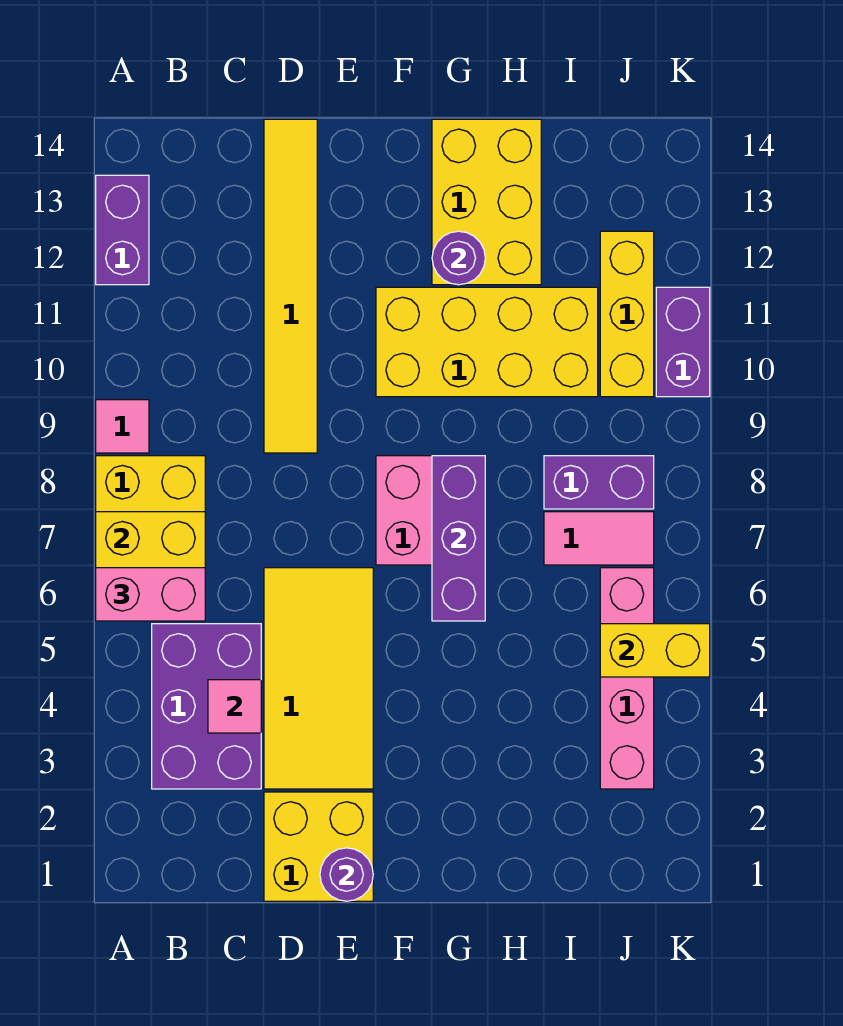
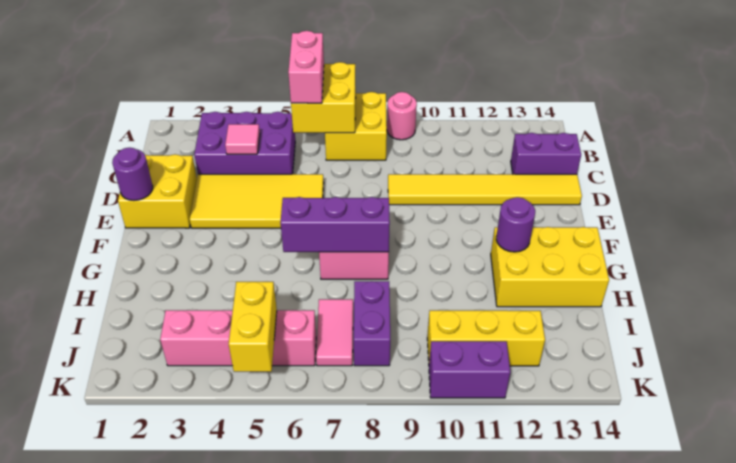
pink 1x1 tile [96,400,149,453] -> pink 1x1 round brick [387,92,417,140]
purple 1x2 brick [96,175,149,285] -> purple 1x2 brick moved to [511,133,581,174]
yellow 2x4 brick [376,287,598,397] -> none

